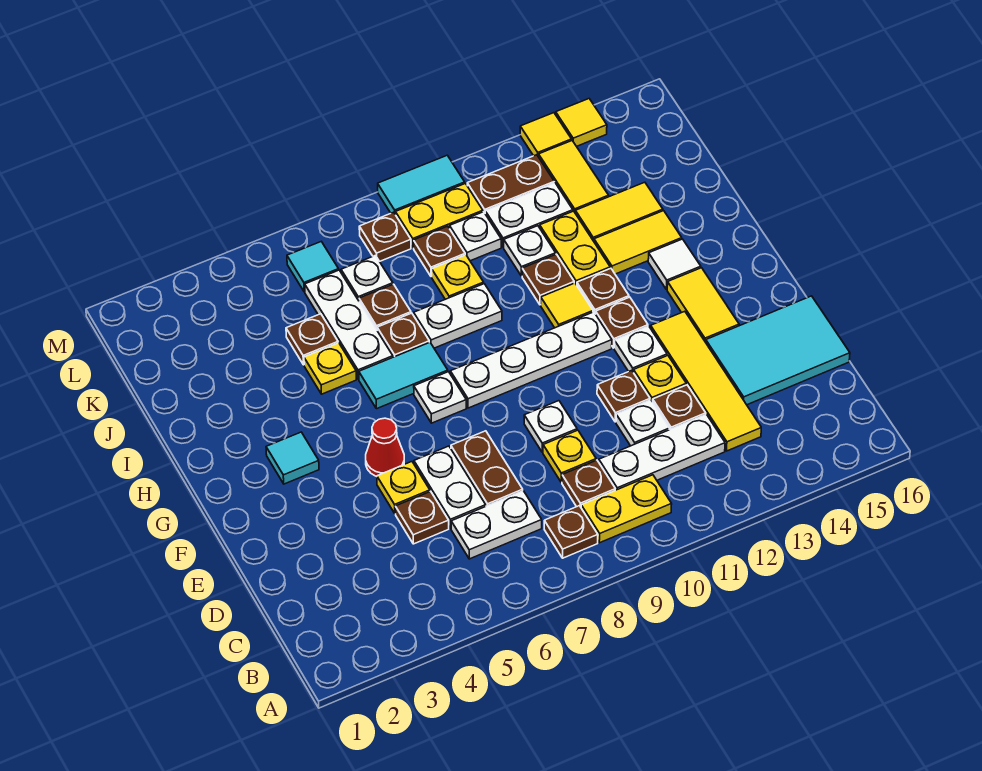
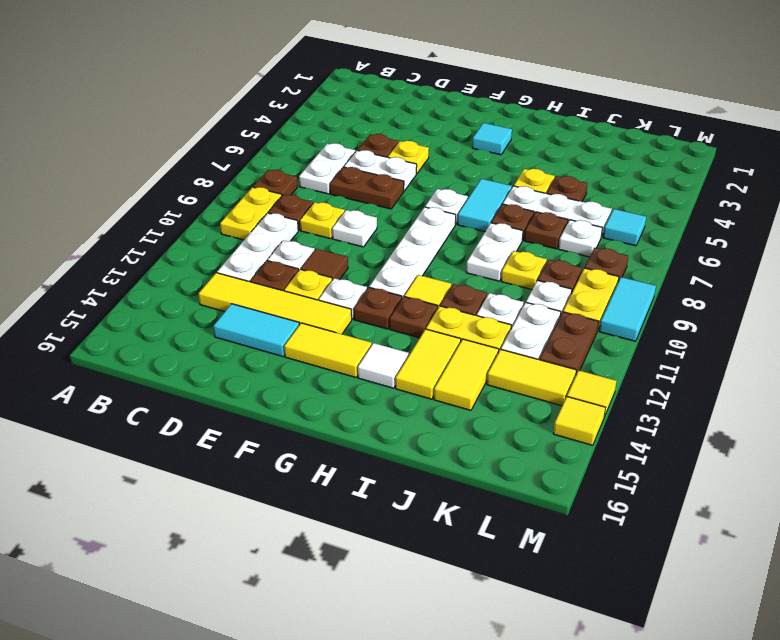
cyan 2x3 tile [706,296,850,405] -> cyan 1x2 tile [214,304,299,357]
brown 1x1 plate [597,370,650,422] -> brown 1x1 tile [301,249,348,280]
red 1x1 cone [366,418,404,477] -> none

